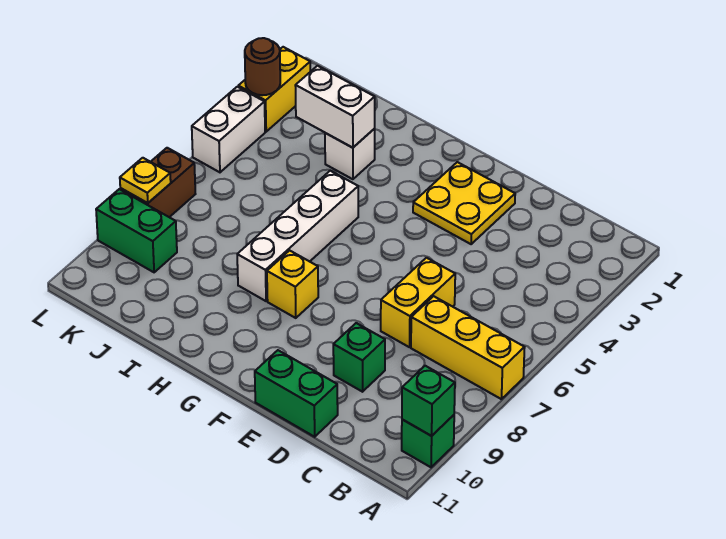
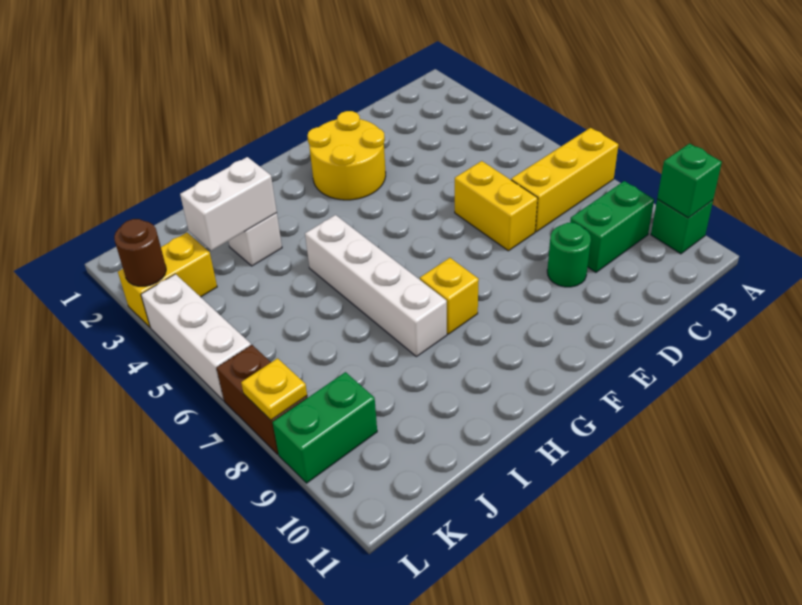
green 1x1 brick [333,323,385,392] -> green 1x1 round brick [547,223,591,287]
green 1x2 brick [255,350,338,437] -> green 1x2 brick moved to [570,181,654,272]
yellow 2x2 plate [413,162,515,244] -> yellow 2x2 round brick [308,111,386,200]
yellow 1x2 brick [238,47,310,132] -> yellow 1x2 brick turned to [118,233,217,327]
white 1x2 brick [192,87,265,172] -> white 1x3 brick [141,274,251,400]

